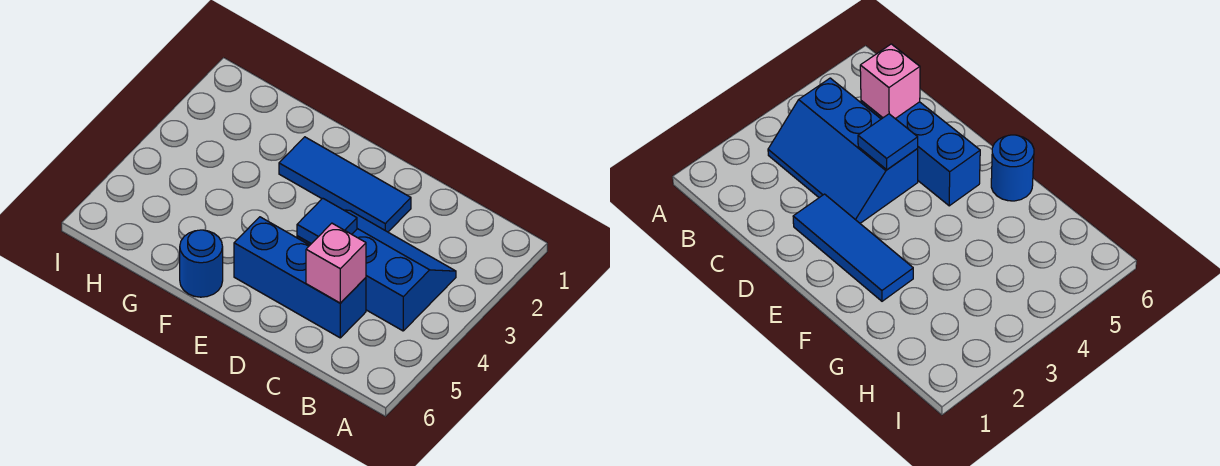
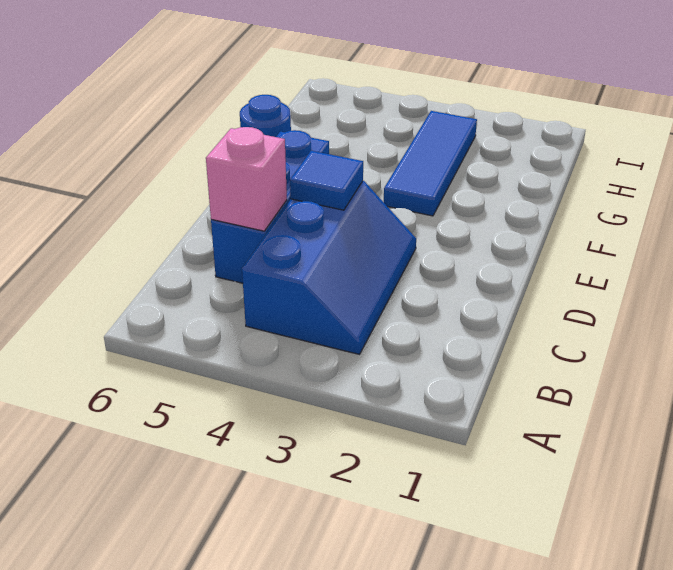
blue 1x3 tile [279,137,411,232] -> blue 1x3 tile moved to [384,111,477,216]

